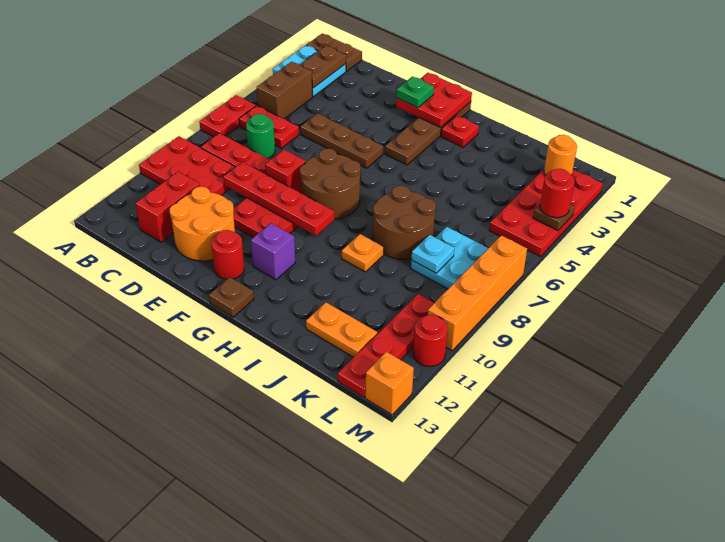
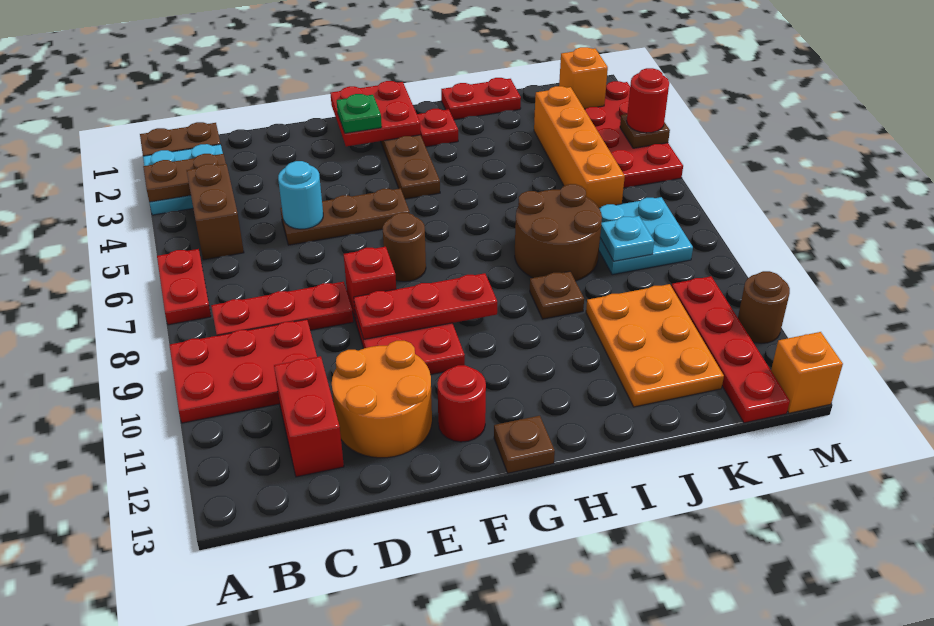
brown 1x2 plate [300,46,346,88] -> brown 1x2 plate turned to [143,154,226,202]
red 1x2 plate [239,106,299,148] -> red 1x2 plate moved to [441,78,521,120]
green 1x1 round brick [246,114,275,158] -> none
none -> cyan 1x1 round brick [278,161,323,229]
red 1x4 plate [223,162,334,236] -> red 1x3 plate [354,273,497,339]
brown 2x2 round brick [300,148,361,219] -> brown 1x1 round brick [383,213,426,282]
purple 1x1 brick [251,223,295,280] -> none
orange 1x1 plate [342,234,384,272] -> brown 1x1 plate [530,271,584,319]
orange 1x2 plate [306,302,377,357] -> orange 2x3 plate [586,284,724,407]
orange 1x1 round brick [544,135,577,175] -> orange 1x1 brick [559,47,608,109]
orange 1x4 brick [428,235,527,350] -> orange 1x4 brick moved to [534,86,625,208]
red 1x1 round brick [413,315,448,367] -> brown 1x1 round brick [738,271,790,343]

